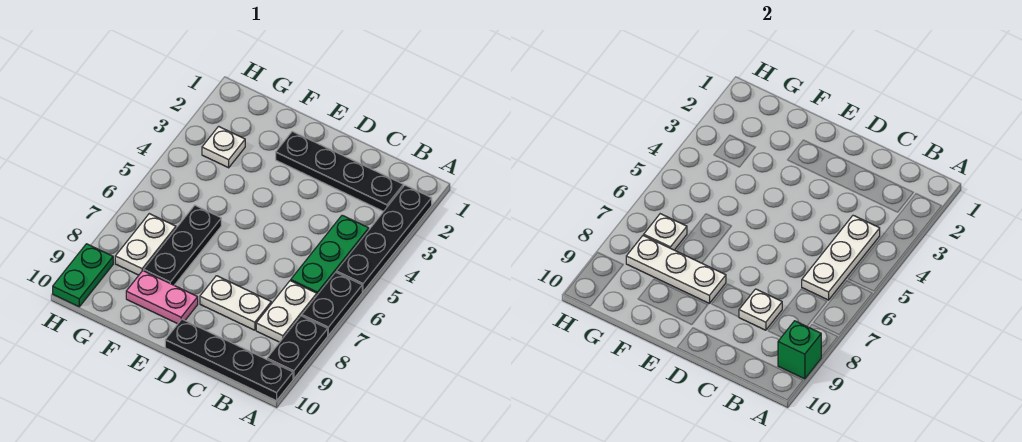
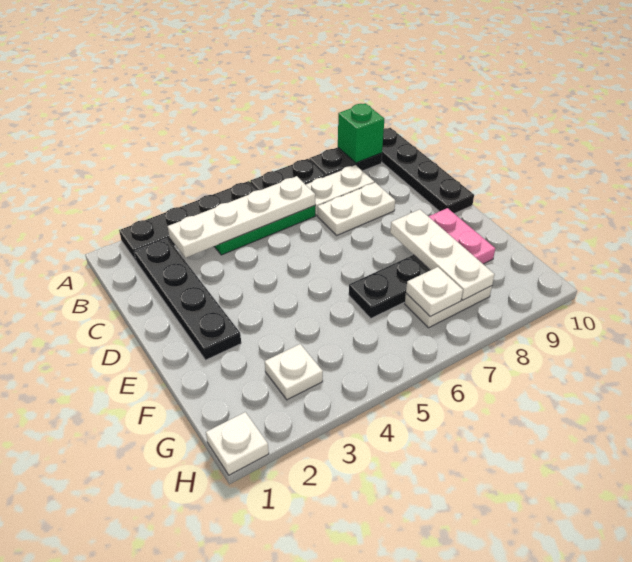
white 1x3 plate [802,215,880,300] -> white 1x4 plate [168,176,315,258]
white 1x2 plate [200,276,271,330] -> white 1x2 plate turned to [318,183,395,235]
white 1x1 plate [739,289,782,330] -> white 1x1 plate moved to [206,412,269,475]
green 1x2 plate [53,244,113,307] -> none

